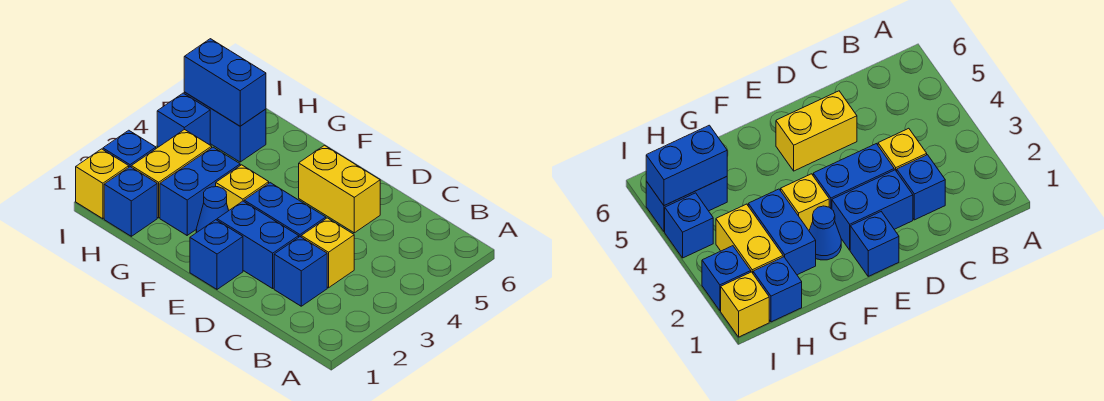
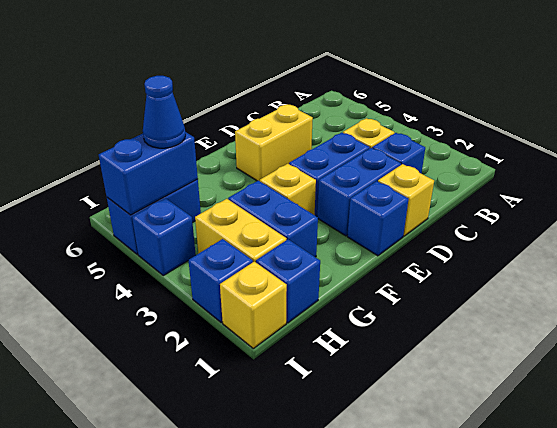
none -> yellow 1x1 brick [378,164,434,236]
blue 1x1 cone [196,187,229,232] -> blue 1x1 cone moved to [143,76,186,148]

